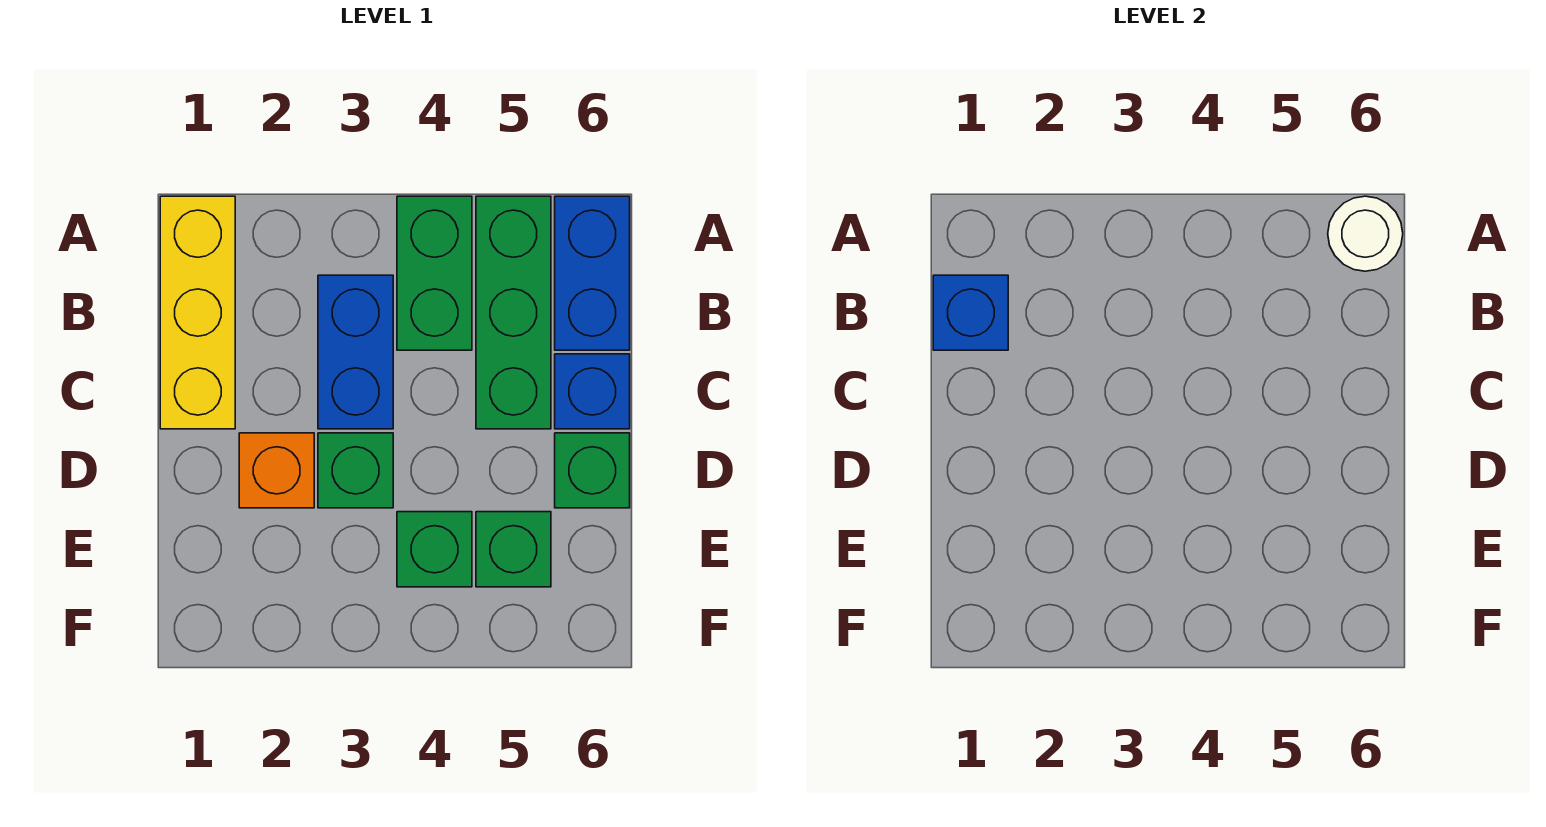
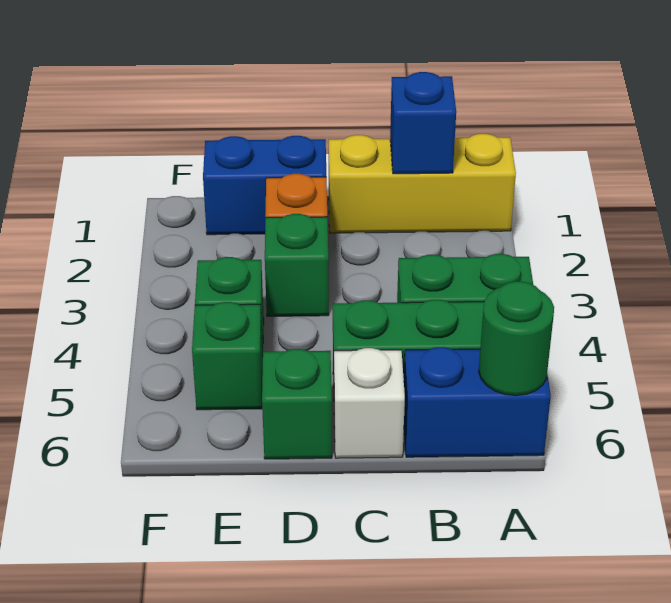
white 1x1 round brick [1328,196,1403,271] -> green 1x1 round brick [479,281,554,396]
blue 1x2 brick [318,275,393,429] -> blue 1x2 brick moved to [203,136,326,235]
blue 1x1 brick [555,354,630,429] -> white 1x1 brick [334,348,405,458]

